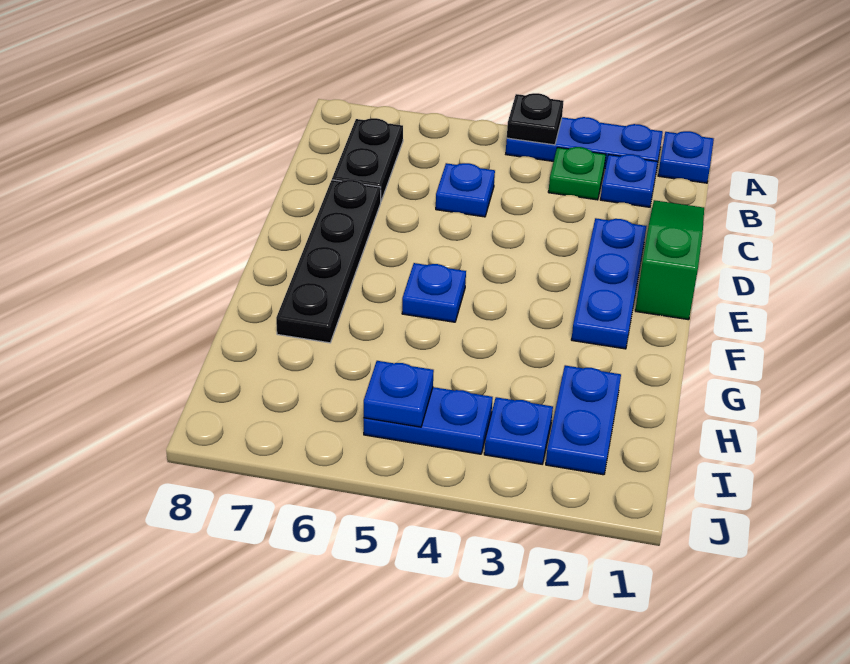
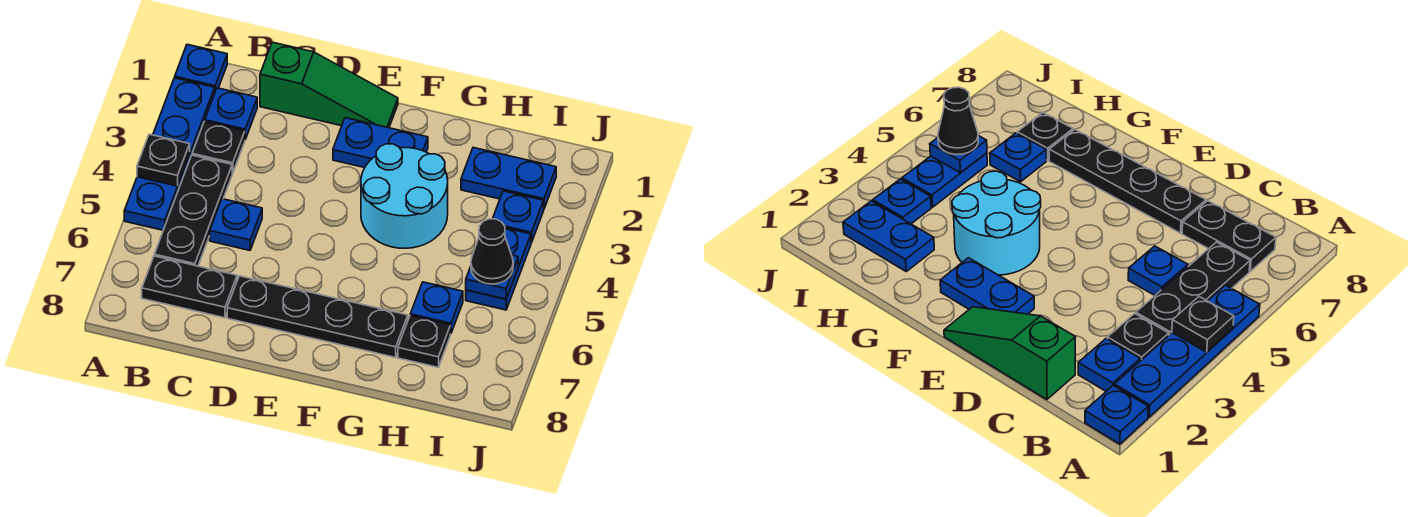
blue 1x3 plate [506,117,663,169] -> blue 1x4 plate [124,78,215,230]
green 1x1 plate [548,147,606,200] -> black 1x1 plate [192,121,245,173]
none -> black 1x3 plate [154,155,232,266]
green 1x3 slope [635,200,704,320] -> green 1x3 slope turned to [260,42,398,128]
blue 1x3 plate [571,218,647,349] -> blue 1x2 plate [333,118,428,168]
none -> cyan 2x2 round brick [361,144,448,248]
blue 1x1 plate [402,263,466,322] -> blue 1x1 plate moved to [410,282,463,334]
none -> black 1x1 plate [398,316,450,367]
none -> black 1x1 cone [471,219,513,284]

